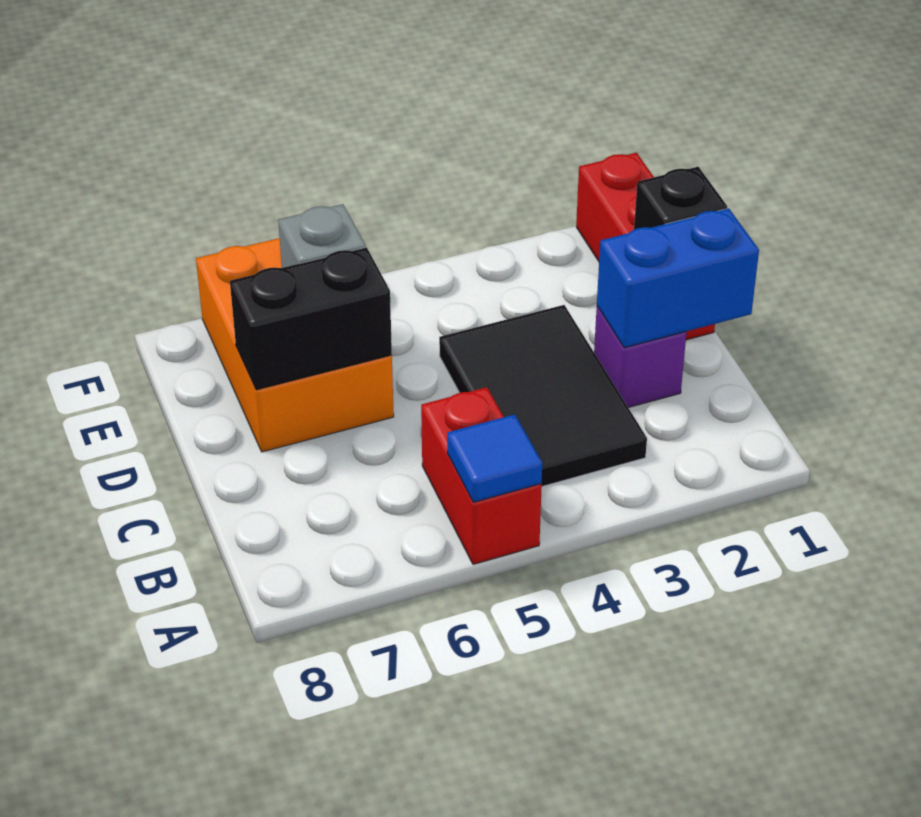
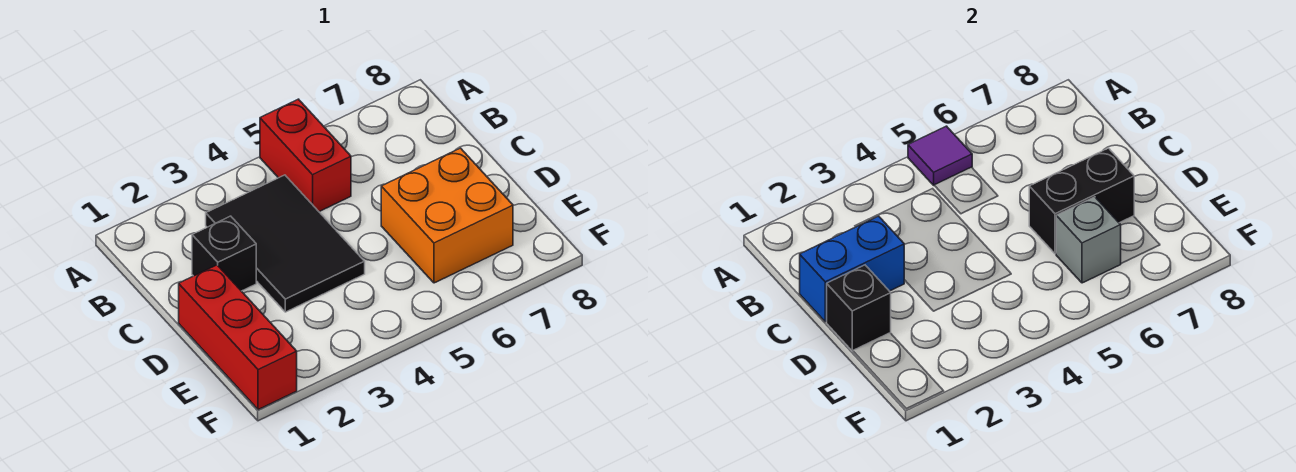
blue 1x1 tile [447,414,542,502] -> purple 1x1 tile [908,126,972,185]
purple 1x1 brick [594,306,687,408] -> black 1x1 brick [192,216,256,291]
orange 2x3 brick [196,238,394,452] -> orange 2x2 brick [381,148,513,283]

